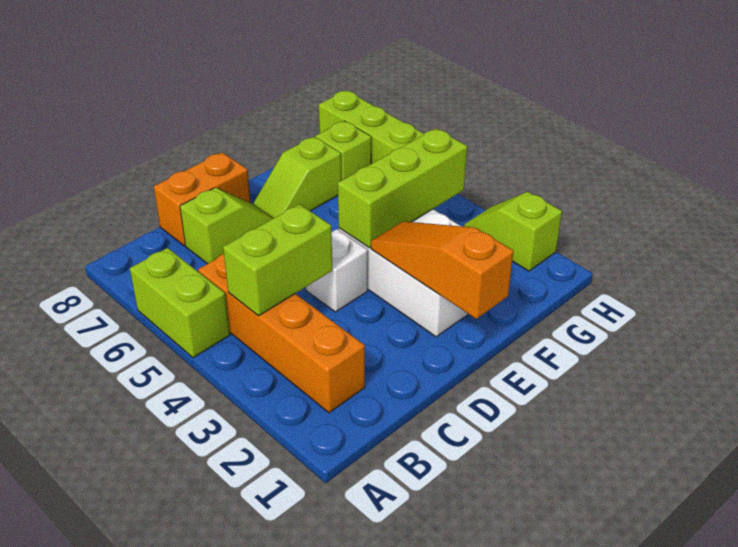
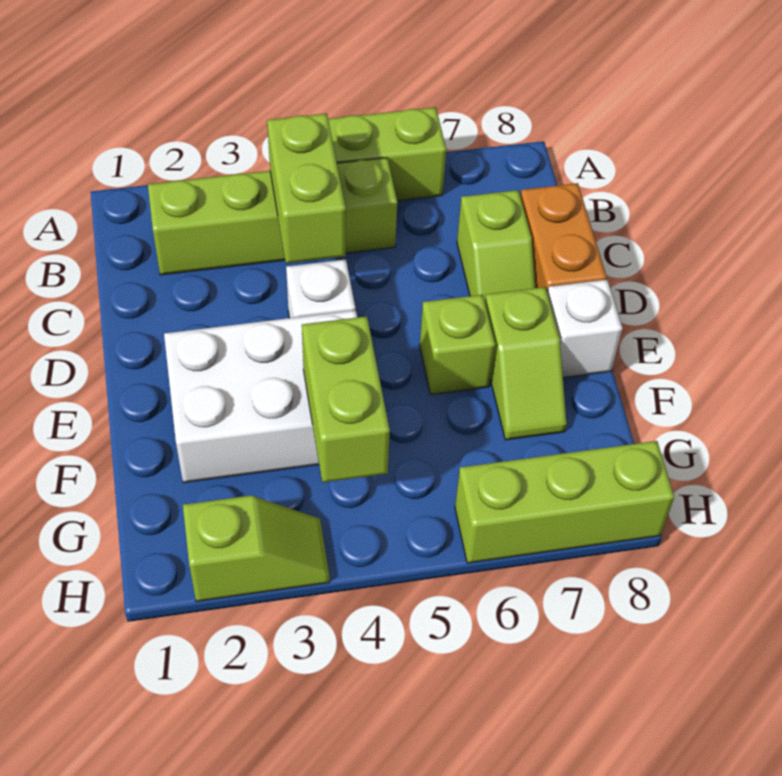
orange 1x4 brick [198,254,365,413] -> lime 1x4 brick [148,158,397,275]
orange 1x3 slope [371,221,514,319] -> none
lime 1x3 brick [338,129,467,248] -> lime 1x2 brick [302,316,390,482]
lime 1x2 slope [254,137,341,219] -> lime 1x2 slope turned to [485,287,567,440]
none -> white 1x1 brick [547,280,622,378]
lime 1x1 brick [315,121,371,181] -> lime 1x1 brick moved to [420,295,495,395]

